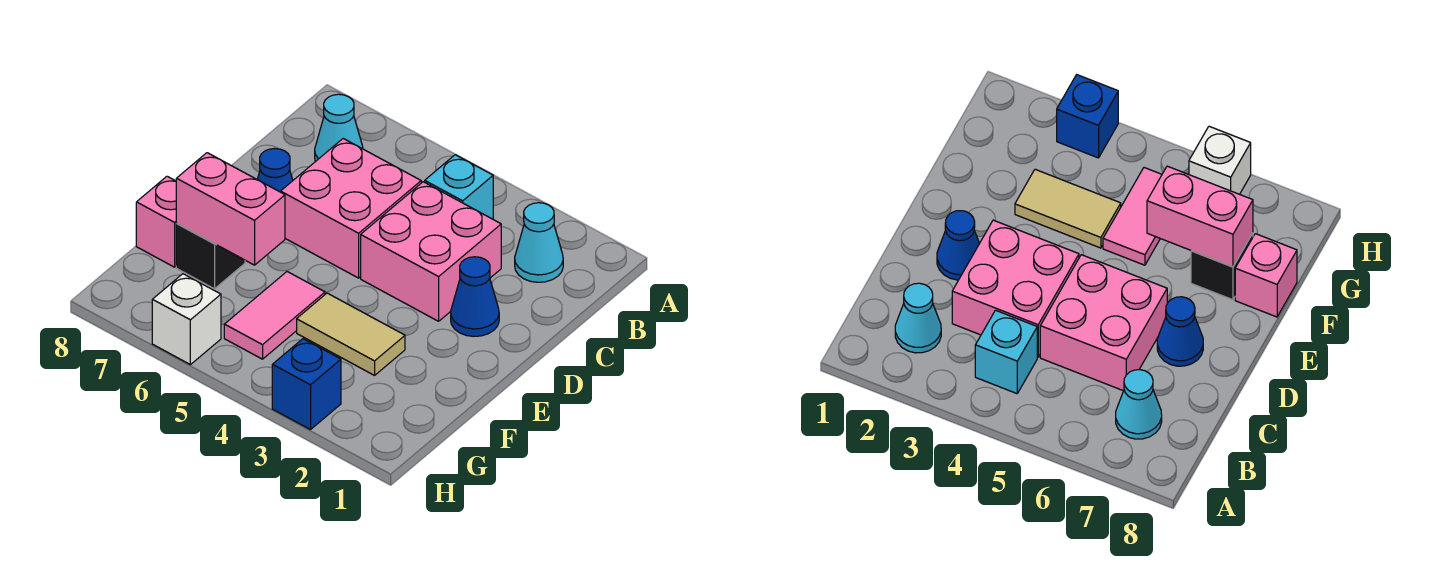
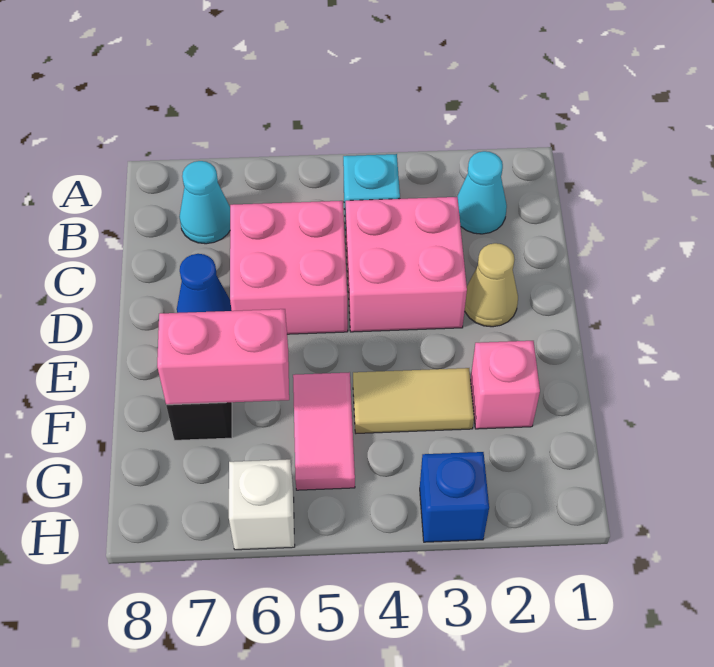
blue 1x1 cone [451,257,499,336] -> tan 1x1 cone [465,243,518,327]
pink 1x1 brick [136,176,177,267] -> pink 1x1 brick moved to [470,341,540,429]

